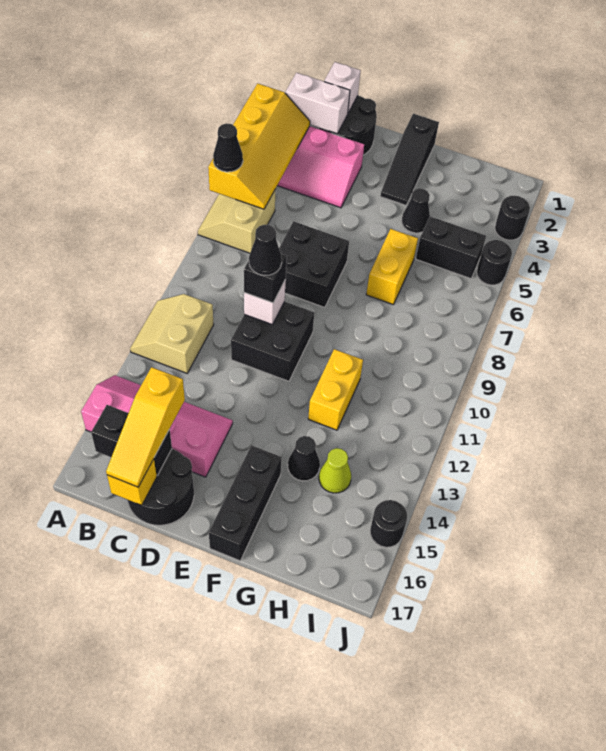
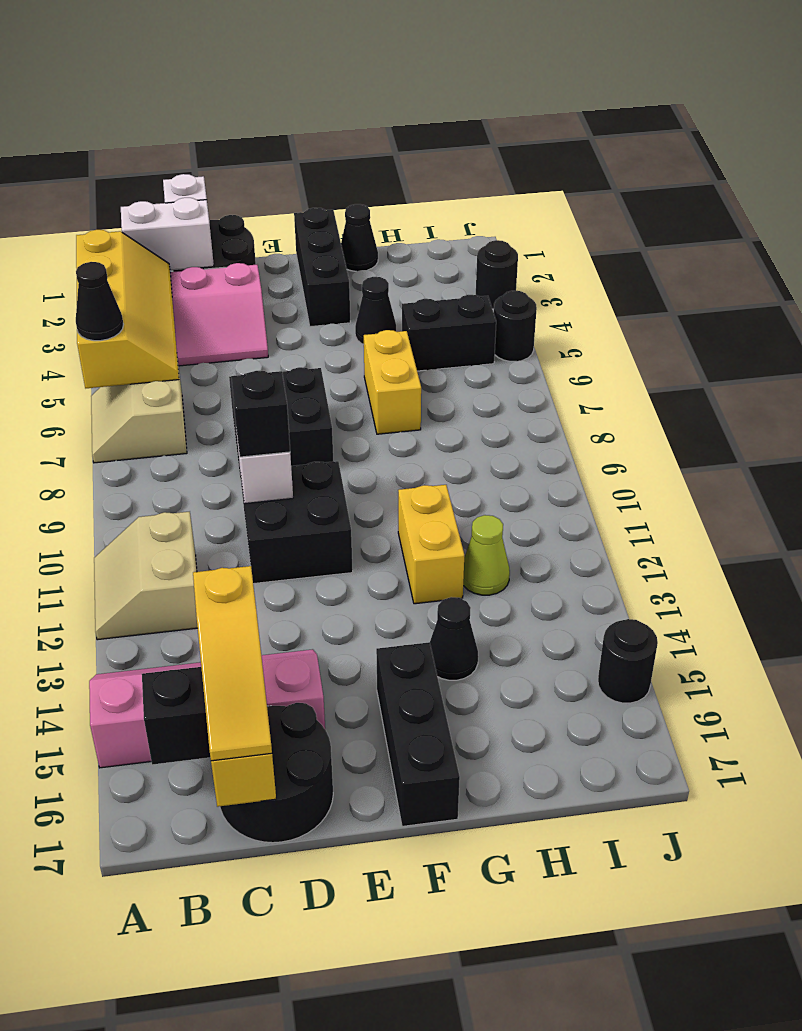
black 1x1 cone [249,225,282,275] -> black 1x1 cone moved to [341,204,378,271]
black 1x3 slope [380,114,439,205] -> black 1x3 brick [294,208,350,327]
lime 1x1 cone [319,448,351,493] -> lime 1x1 cone moved to [463,515,510,595]

